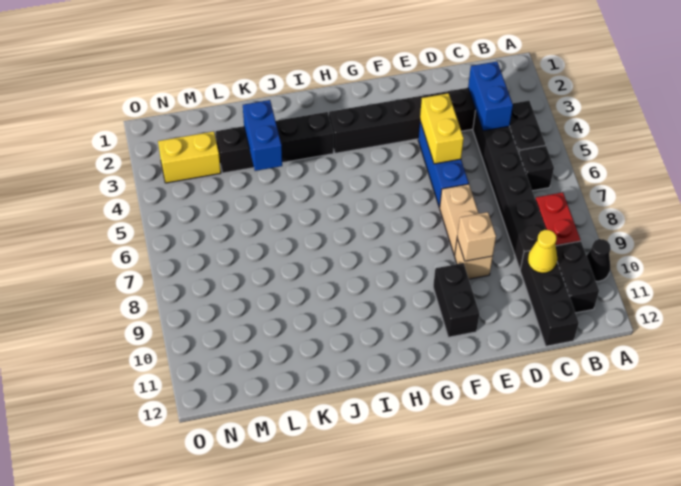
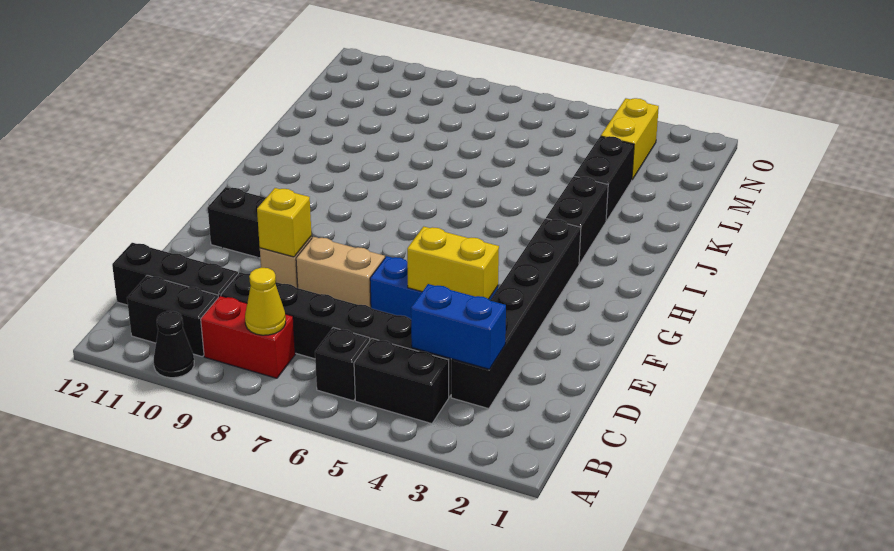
yellow 1x1 cone [528,230,558,273] -> yellow 1x1 cone moved to [245,268,286,335]
tan 1x1 brick [457,212,496,261] -> yellow 1x1 brick [257,188,312,257]
blue 1x2 brick [243,100,282,171] -> none

